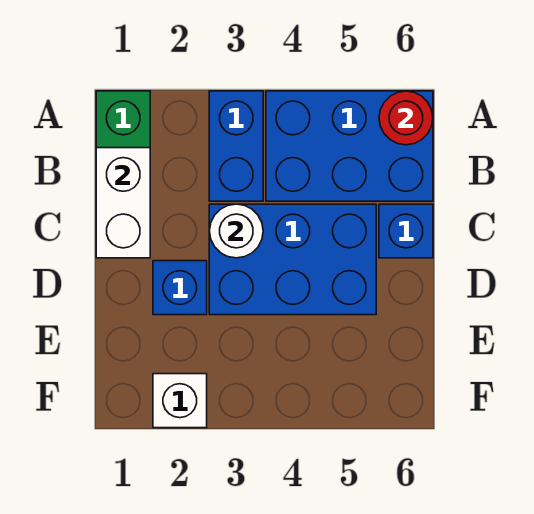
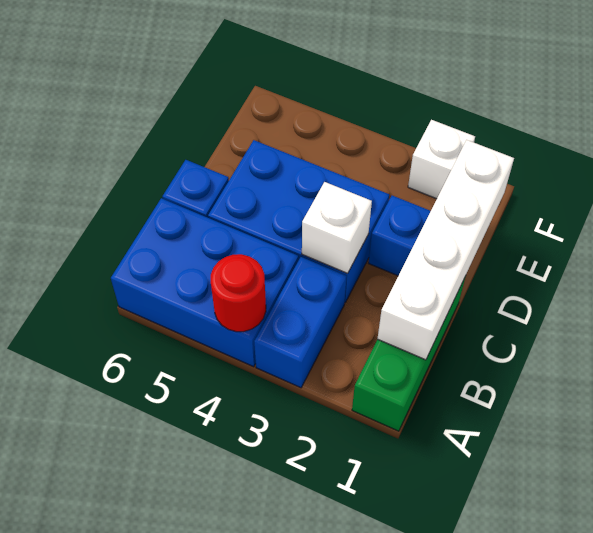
red 1x1 round brick [379,91,433,145] -> red 1x1 round brick moved to [211,254,266,332]
white 1x2 brick [96,148,150,258] -> white 1x4 brick [377,140,514,360]
white 1x1 round brick [209,204,263,258] -> white 1x1 brick [302,182,372,273]

